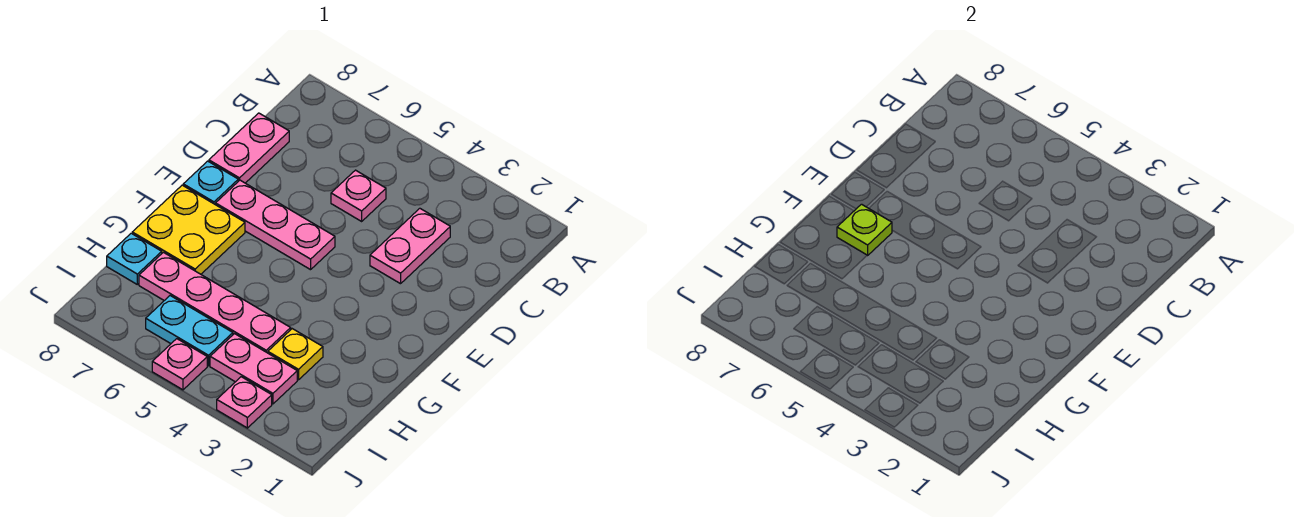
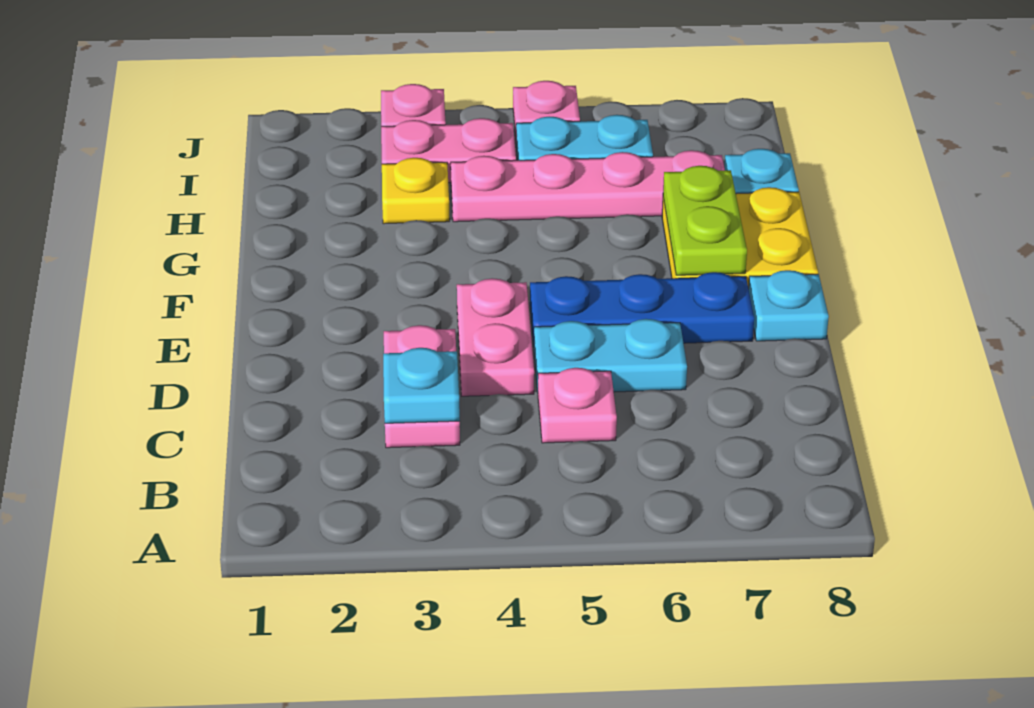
none -> cyan 1x1 plate [383,348,460,423]
pink 1x2 plate [209,113,289,183] -> pink 1x2 plate moved to [457,278,534,396]
none -> cyan 1x2 plate [534,319,687,392]
pink 1x3 plate [216,180,335,270] -> blue 1x3 plate [530,272,754,345]
lime 1x1 plate [837,204,892,255] -> lime 1x2 plate [663,166,747,275]

